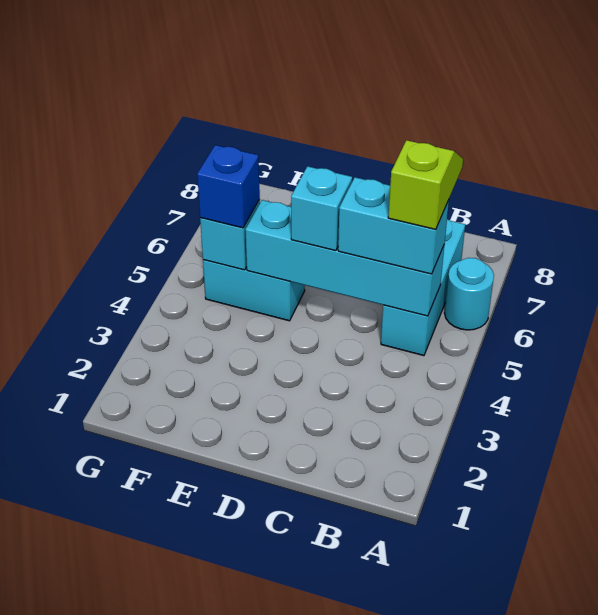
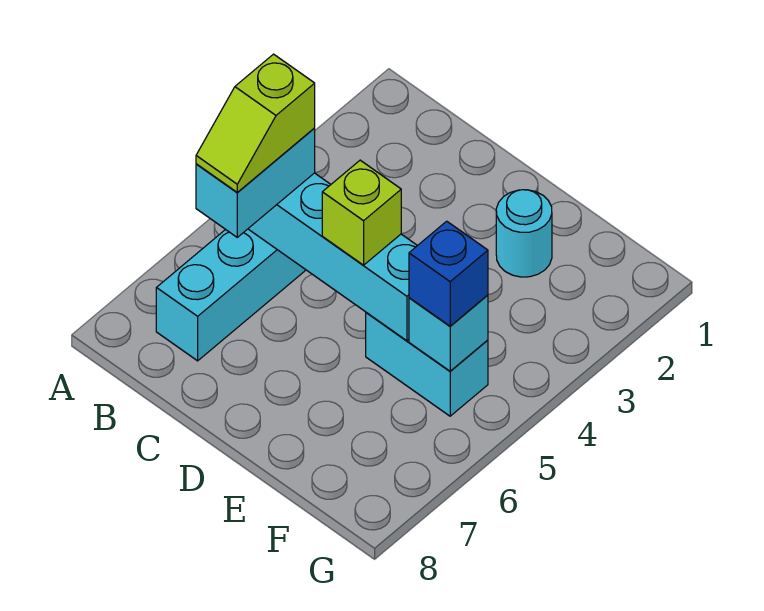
cyan 1x1 round brick [445,258,494,330] -> cyan 1x1 round brick moved to [496,190,552,277]
cyan 1x2 brick [338,177,449,274] -> cyan 1x2 brick turned to [196,128,315,237]
cyan 1x1 brick [291,166,352,251] -> lime 1x1 brick [322,160,401,265]

